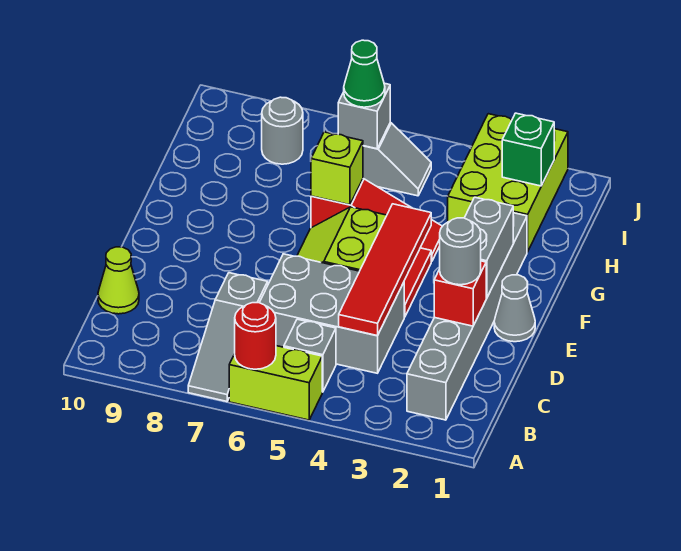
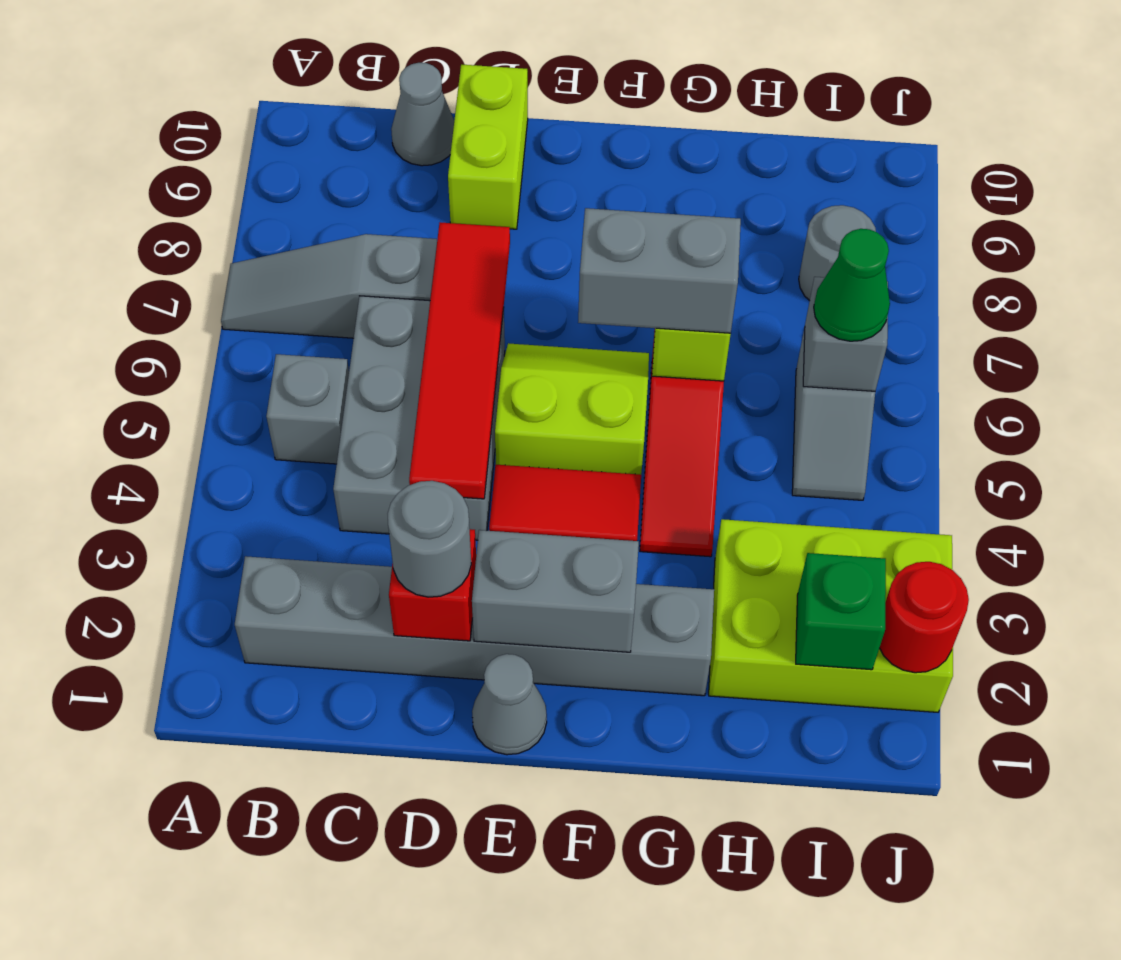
lime 1x2 brick [229,346,322,420] -> lime 1x2 brick moved to [448,65,528,229]
red 1x1 round brick [235,303,276,369] -> red 1x1 round brick moved to [880,562,969,673]
red 1x4 tile [339,204,431,336] -> red 1x4 tile turned to [409,222,510,499]
lime 1x1 cone [98,247,139,314] -> grey 1x1 cone [391,63,454,166]
none -> grey 1x2 brick [578,208,741,333]

